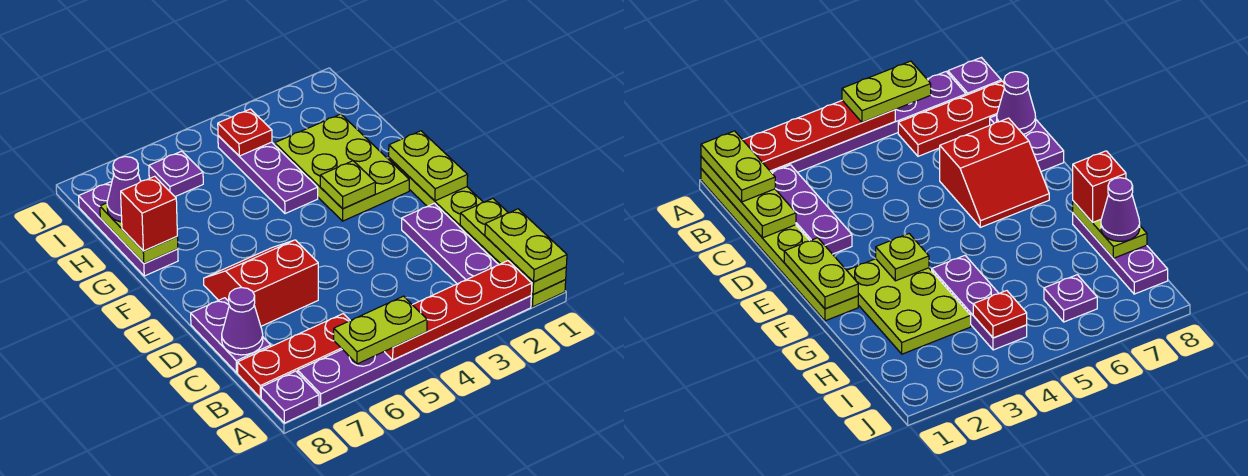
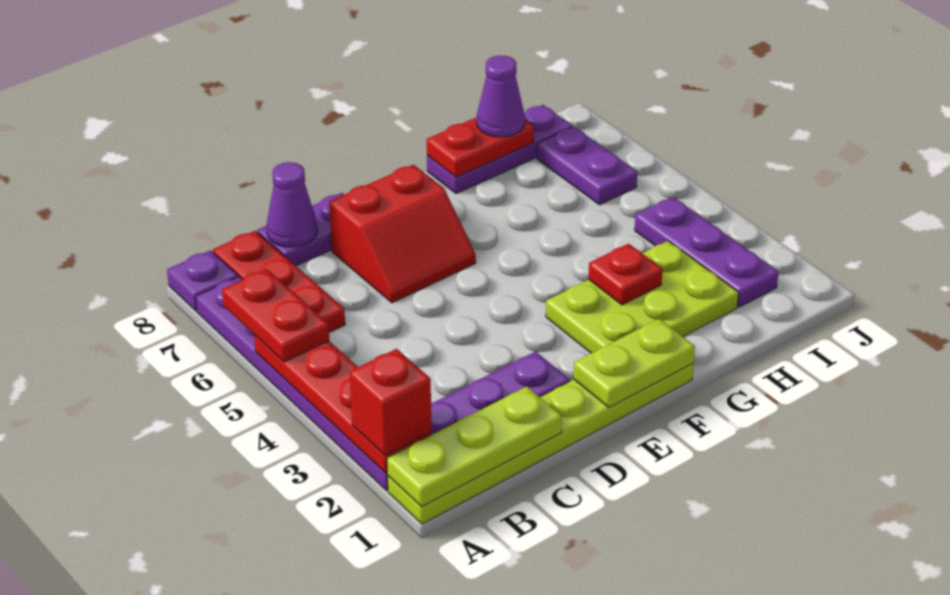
lime 1x2 plate [485,209,567,282] -> none
lime 1x2 plate [334,296,427,364] -> red 1x2 plate [222,269,329,362]
red 2x2 slope [204,240,318,326] -> red 2x2 slope turned to [329,165,476,303]
lime 1x1 plate [320,161,376,209] -> none
purple 1x3 plate [218,136,318,214] -> purple 1x3 plate turned to [635,197,778,307]
lime 1x2 plate [100,203,178,264] -> red 1x2 plate [427,117,534,177]
red 1x1 brick [121,176,177,251] -> red 1x1 brick moved to [350,349,431,455]
red 1x1 plate [218,109,272,156] -> red 1x1 plate moved to [588,244,663,305]
purple 1x1 plate [149,151,203,197] -> purple 1x2 plate [537,127,637,205]

